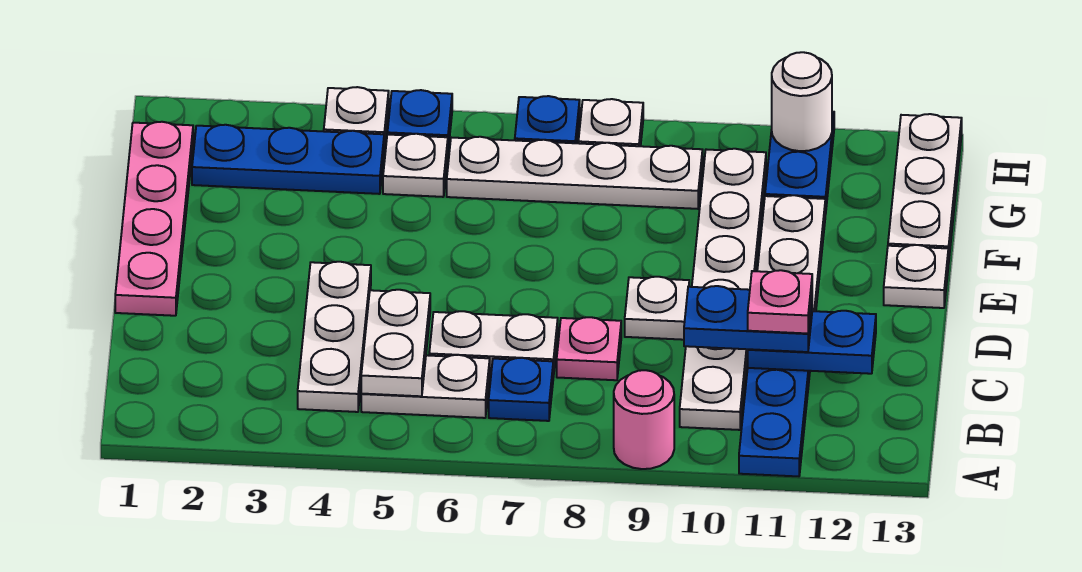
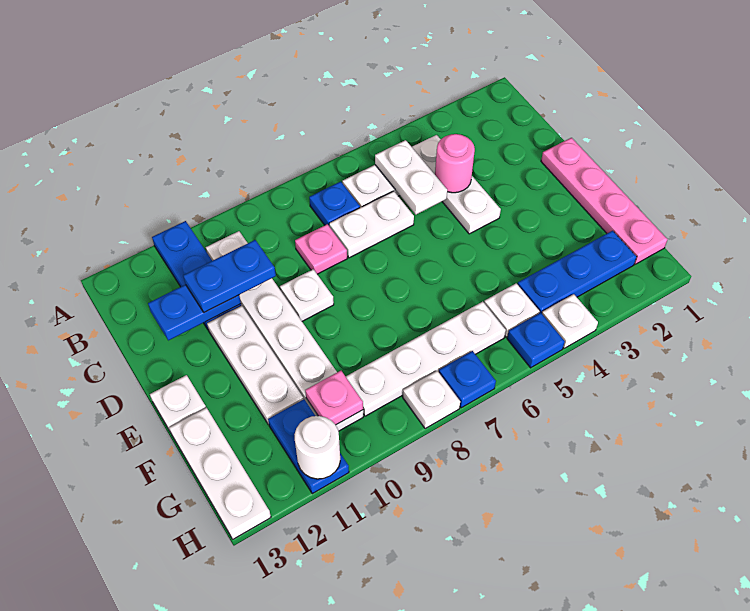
pink 1x1 round brick [614,370,674,469] -> pink 1x1 round brick moved to [435,134,475,193]
pink 1x1 plate [748,270,812,333] -> pink 1x1 plate moved to [305,371,363,425]

